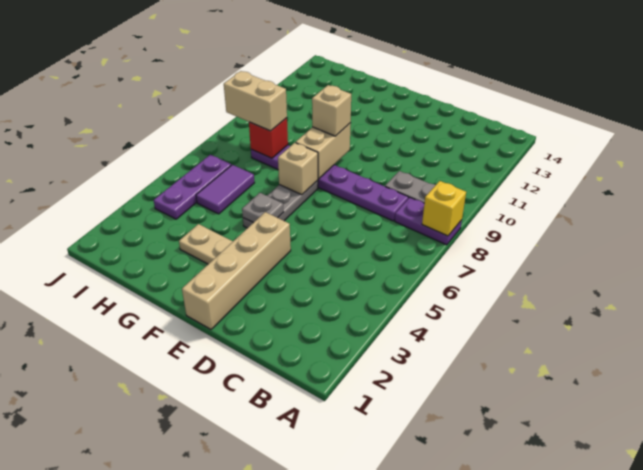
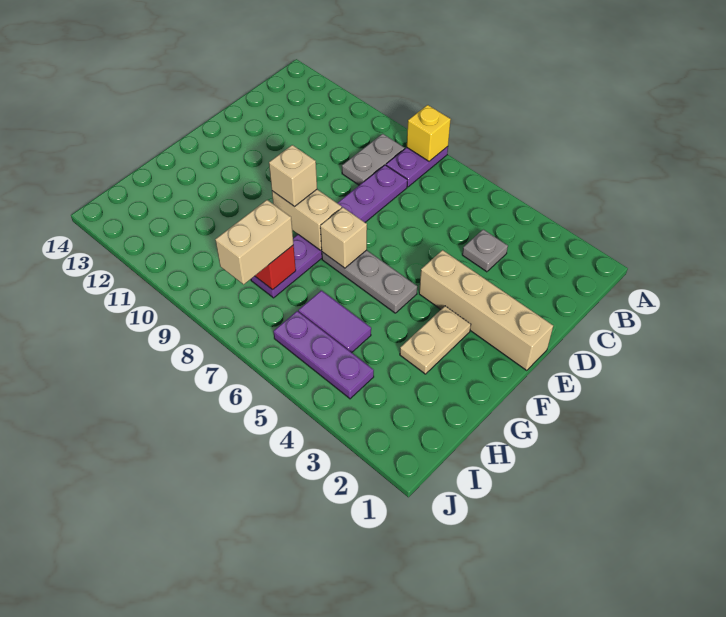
grey 1x1 plate [242,193,283,223] -> grey 1x1 plate moved to [462,229,508,272]

